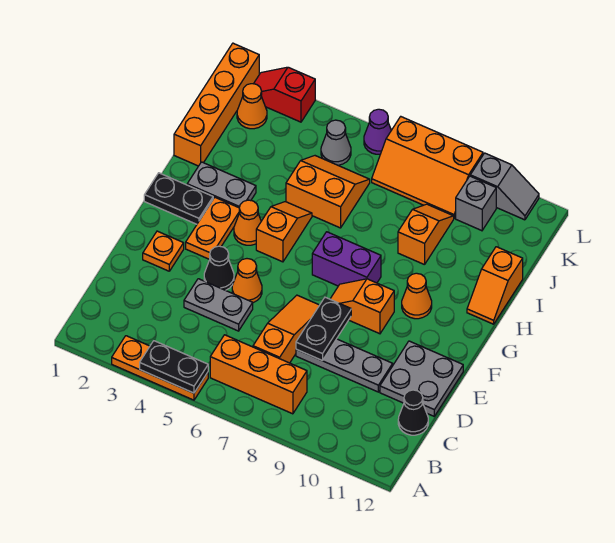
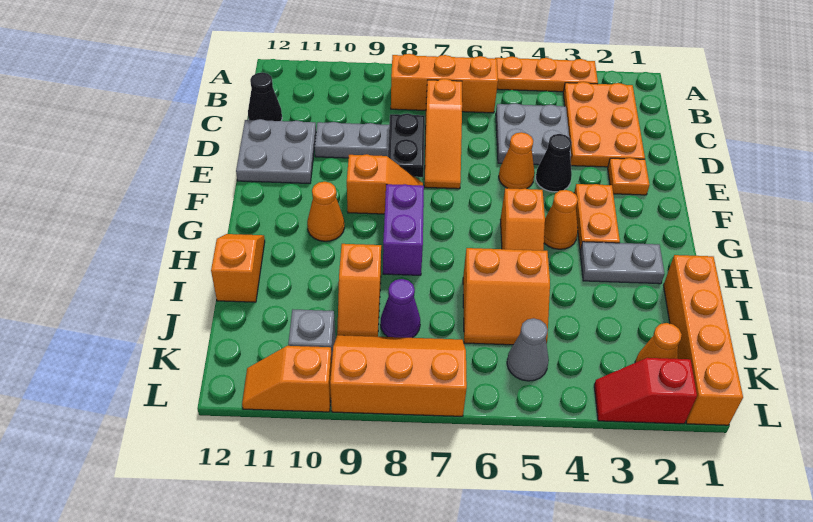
black 1x2 plate [140,341,208,393] -> none
none -> orange 2x3 plate [563,82,645,167]
grey 1x2 plate [184,279,253,331] -> grey 2x2 plate [496,103,571,165]
black 1x2 plate [144,173,213,224] -> none
purple 1x2 brick [312,232,381,286] -> purple 1x2 brick turned to [383,184,424,275]
red 1x2 slope [254,67,315,122] -> red 1x2 slope turned to [594,358,697,424]
purple 1x1 cone [364,109,391,154] -> purple 1x1 cone moved to [381,279,420,338]
grey 1x2 slope [470,153,539,220] -> orange 1x2 slope [242,346,332,412]

